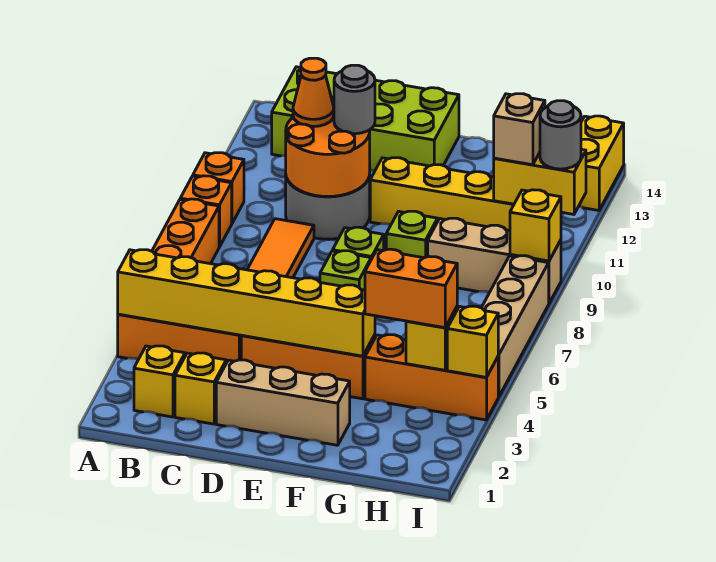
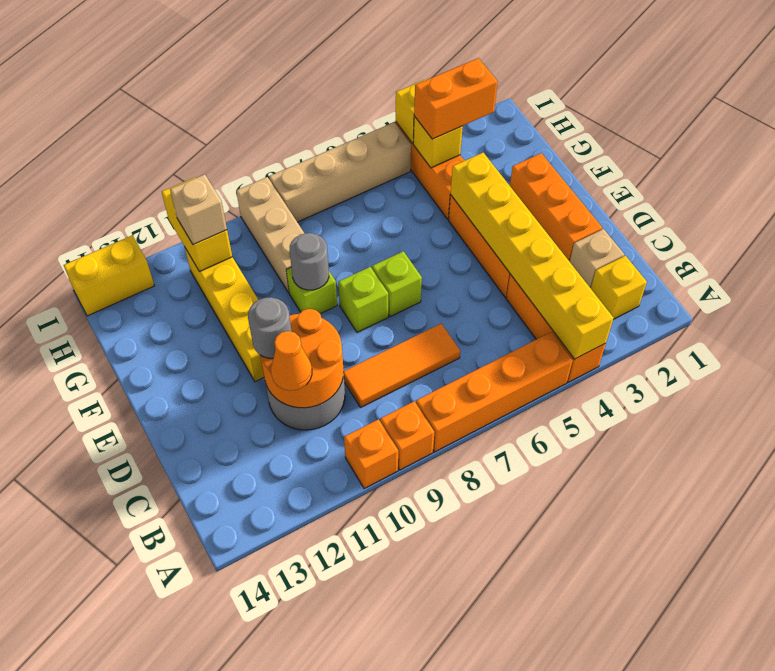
lime 2x4 brick [272,67,459,171] -> none
yellow 1x1 brick [175,353,226,424] -> tan 1x1 brick [570,229,624,288]
tan 1x3 brick [216,360,350,445] -> orange 1x3 brick [510,153,602,262]
orange 1x2 brick [365,249,457,328] -> orange 1x2 brick turned to [414,58,498,139]
yellow 1x1 brick [510,190,561,261] -> none
grey 1x1 round brick [540,101,581,169] -> grey 1x1 round brick moved to [290,233,329,290]

